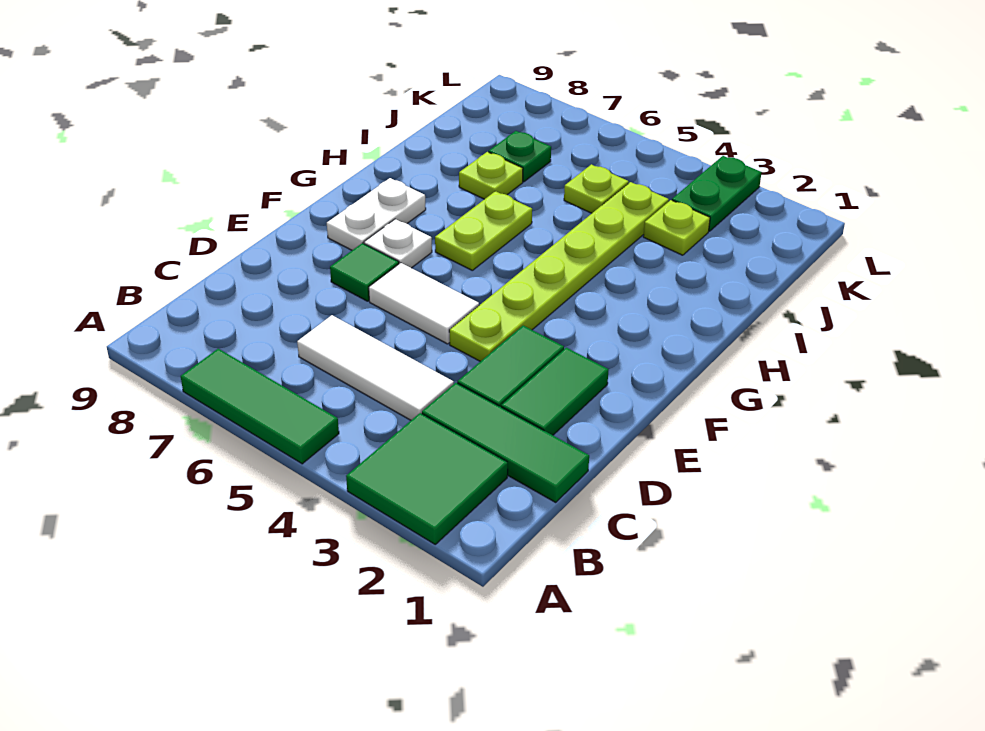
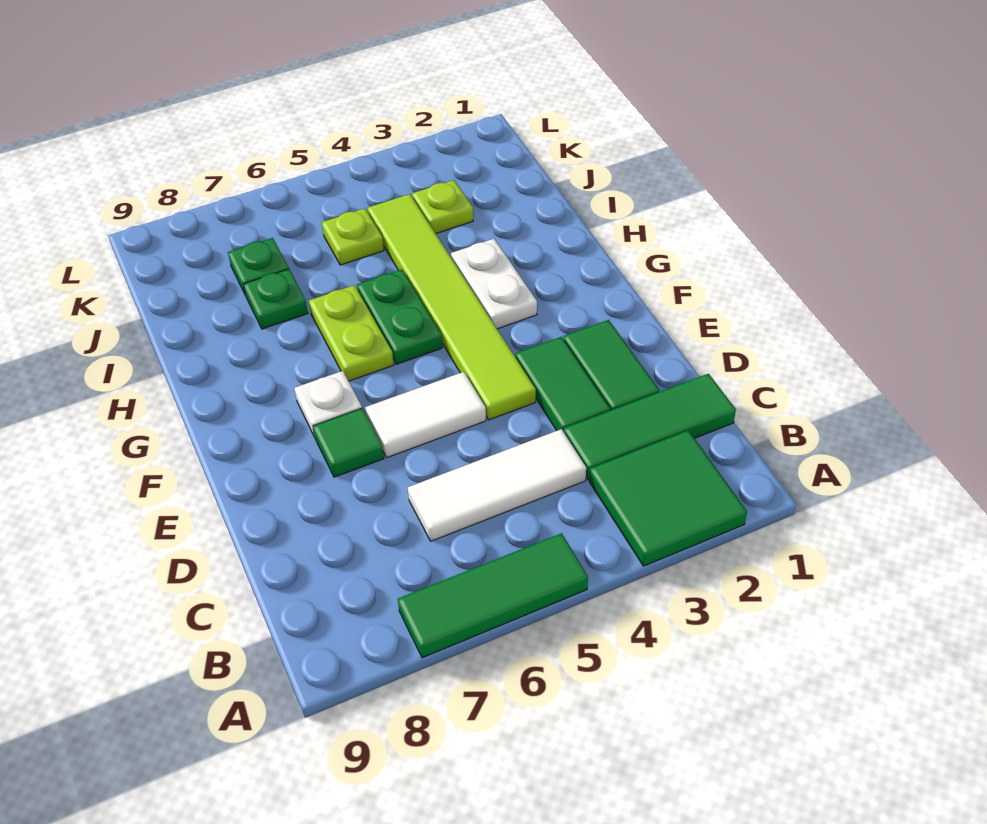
lime 1x6 plate [449,182,669,361] -> lime 1x6 tile [367,194,536,420]
white 1x2 plate [327,178,426,250] -> white 1x2 plate moved to [451,239,537,329]
lime 1x1 plate [459,152,523,199] -> green 1x1 plate [243,269,308,329]
green 1x2 plate [672,156,762,231] -> green 1x2 plate moved to [357,269,442,364]

